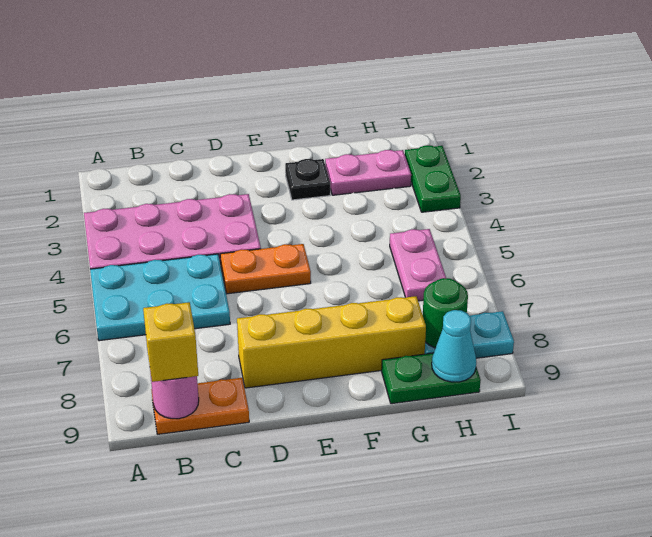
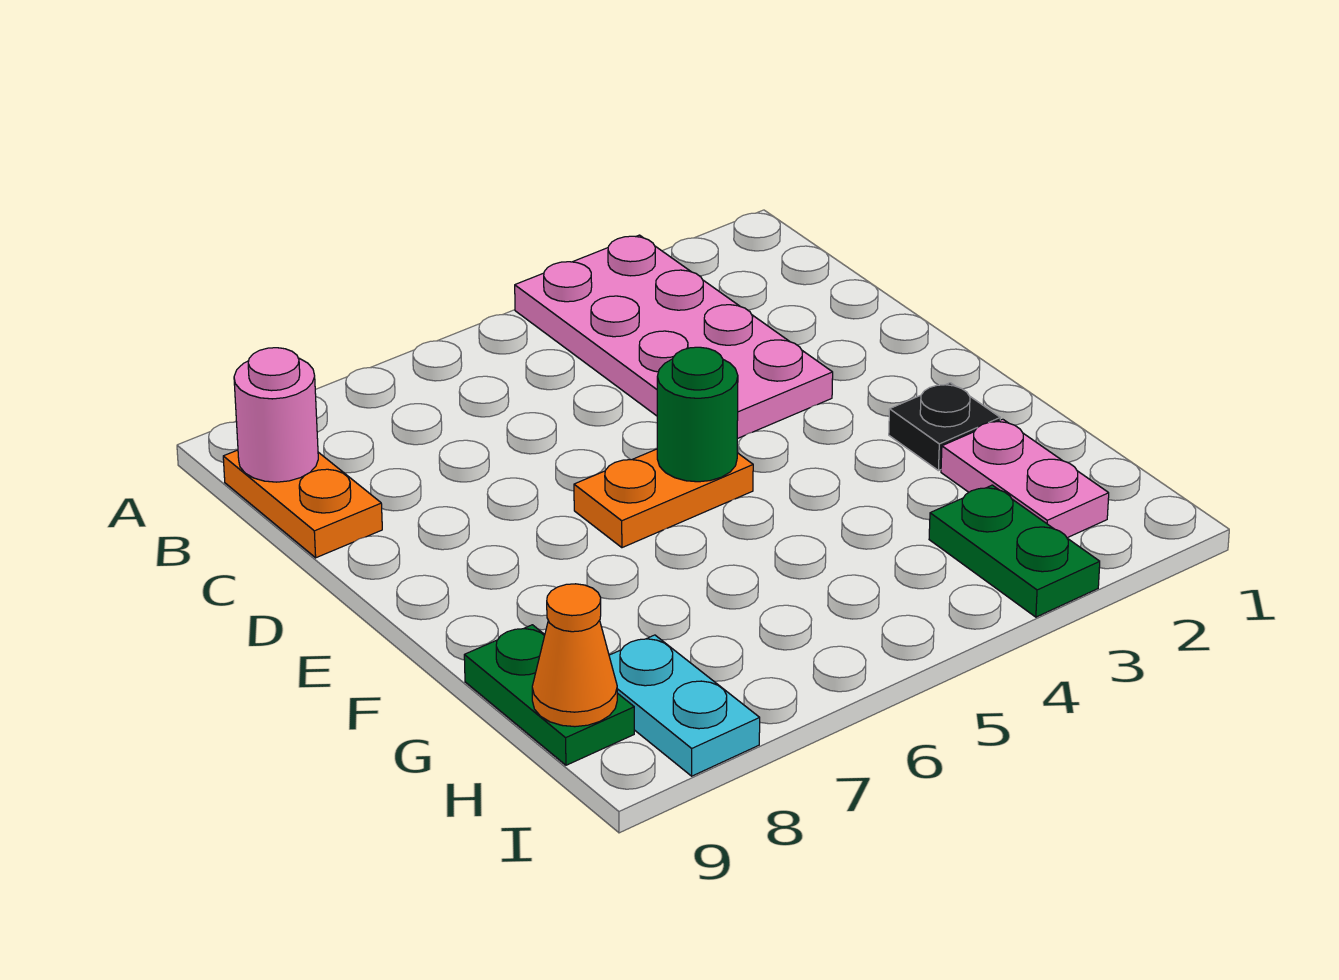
cyan 2x3 plate [90,254,230,341] -> none
yellow 1x1 brick [143,302,198,382] -> none
orange 1x2 plate [220,244,311,294] -> orange 1x2 plate turned to [574,449,753,548]
yellow 1x4 brick [237,296,426,388] -> none
pink 1x2 plate [390,229,446,301] -> none
green 1x1 round brick [423,278,468,348] -> green 1x1 round brick moved to [657,347,738,482]
cyan 1x1 cone [432,310,476,382] -> orange 1x1 cone [532,584,617,727]
green 1x2 plate [405,145,461,212] -> green 1x2 plate turned to [929,485,1100,617]

